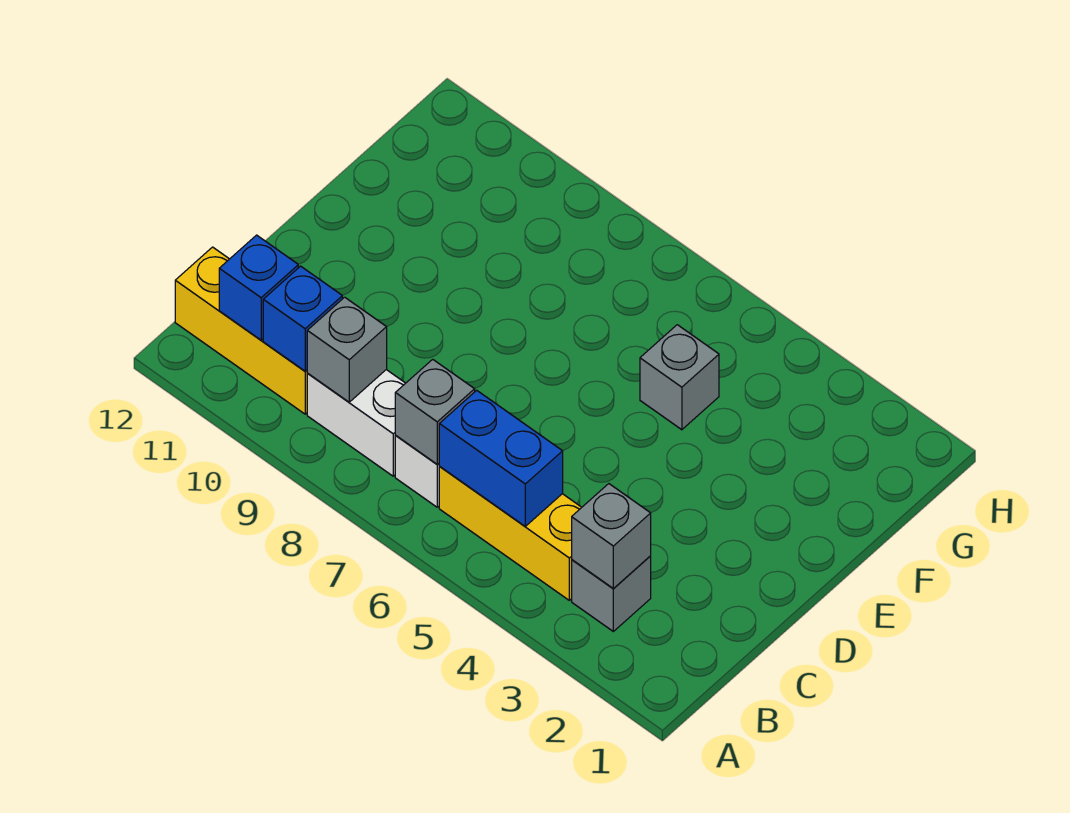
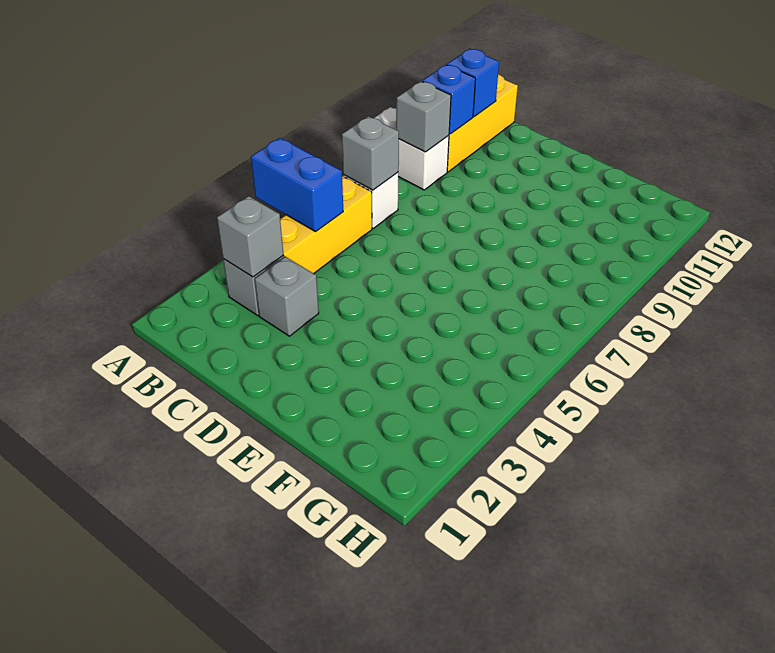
blue 1x2 brick [439,390,563,526] -> blue 1x2 brick turned to [251,138,343,232]
white 1x2 brick [307,370,405,476] -> white 1x2 brick turned to [375,107,449,190]
grey 1x1 brick [640,325,719,430] -> grey 1x1 brick moved to [255,257,319,336]

